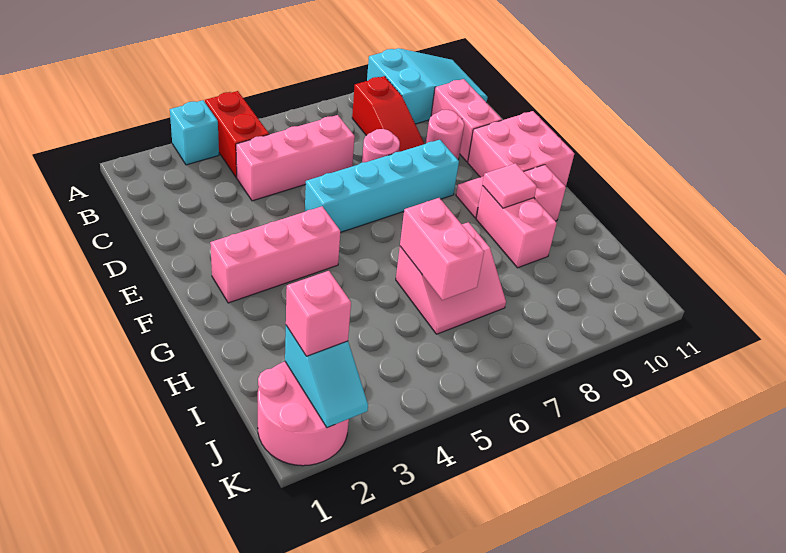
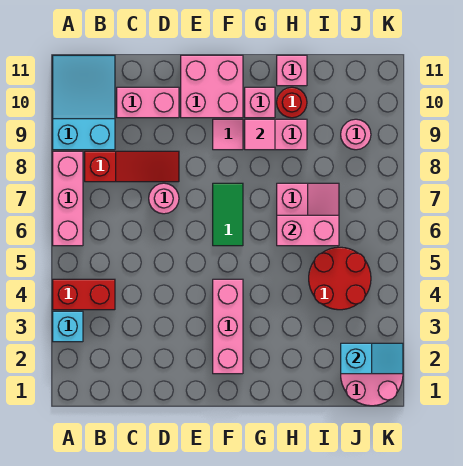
pink 1x3 brick [236,115,355,201] -> pink 1x3 brick moved to [53,151,83,246]
pink 1x1 round brick [426,110,464,159] -> pink 1x1 round brick moved to [341,119,371,150]
cyan 1x4 brick [305,140,459,232] -> none
none -> green 1x2 tile [213,183,243,246]
none -> red 1x1 round brick [277,87,307,118]
none -> red 2x2 round brick [309,247,371,310]
pink 1x1 brick [286,271,351,356] -> pink 1x1 brick moved to [277,55,307,86]

